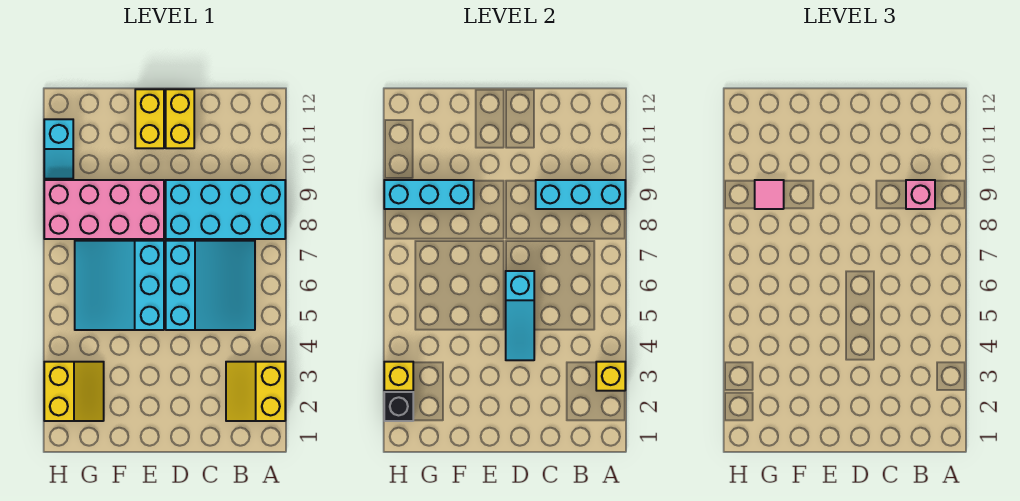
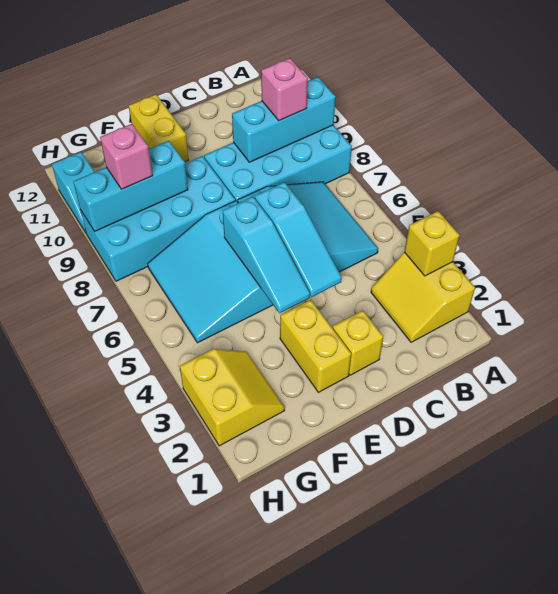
yellow 1x2 brick [166,89,194,148] -> yellow 1x2 brick moved to [280,300,351,392]
none -> cyan 1x3 slope [223,197,310,313]
pink 2x4 brick [44,180,164,239] -> cyan 2x4 brick [81,156,235,281]
pink 1x1 tile [755,180,784,209] -> pink 1x1 brick [100,124,153,189]
black 1x1 brick [384,392,413,421] -> none
yellow 1x1 brick [384,362,413,391] -> yellow 1x1 brick moved to [333,310,383,375]

